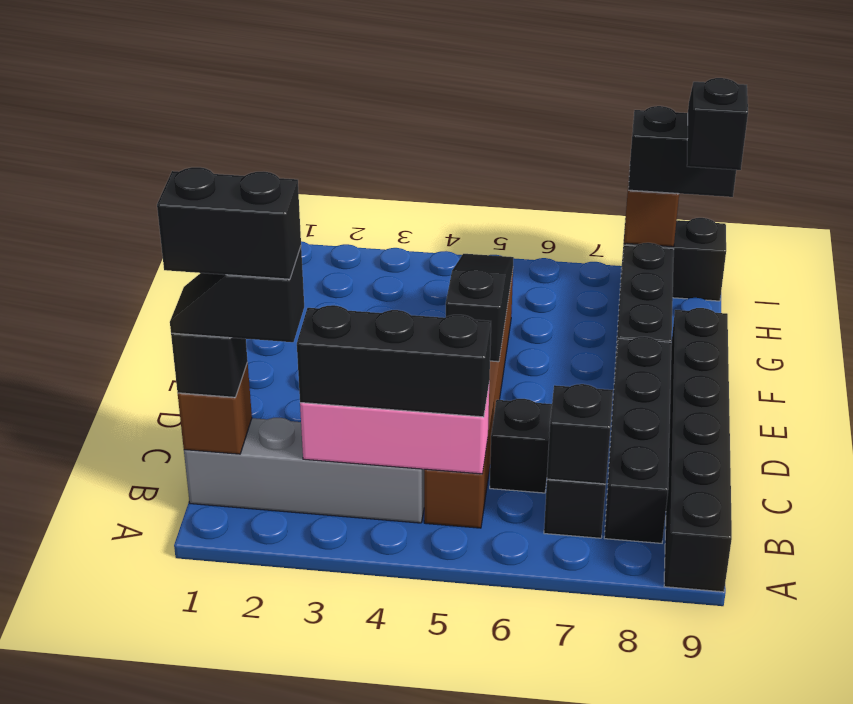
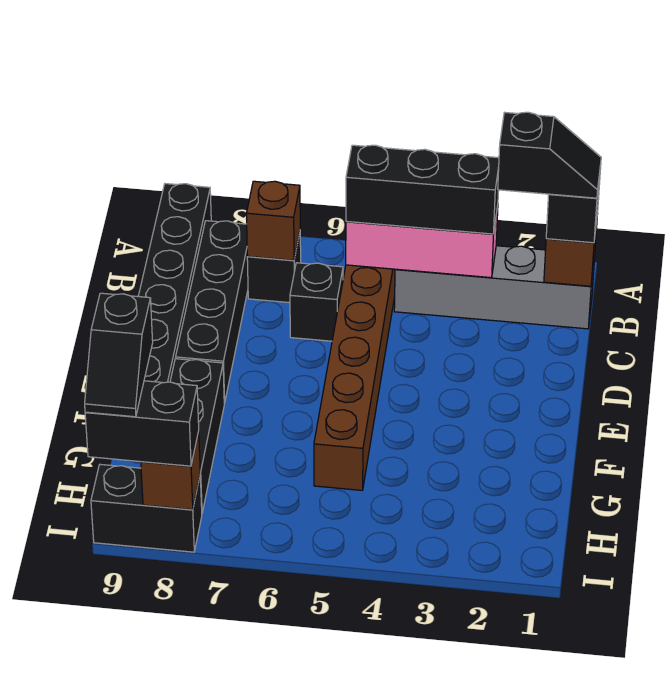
black 1x2 brick [157,167,301,279] -> none
black 1x1 brick [547,384,613,484] -> brown 1x1 brick [246,181,300,260]
black 1x3 slope [446,254,514,362] -> none

